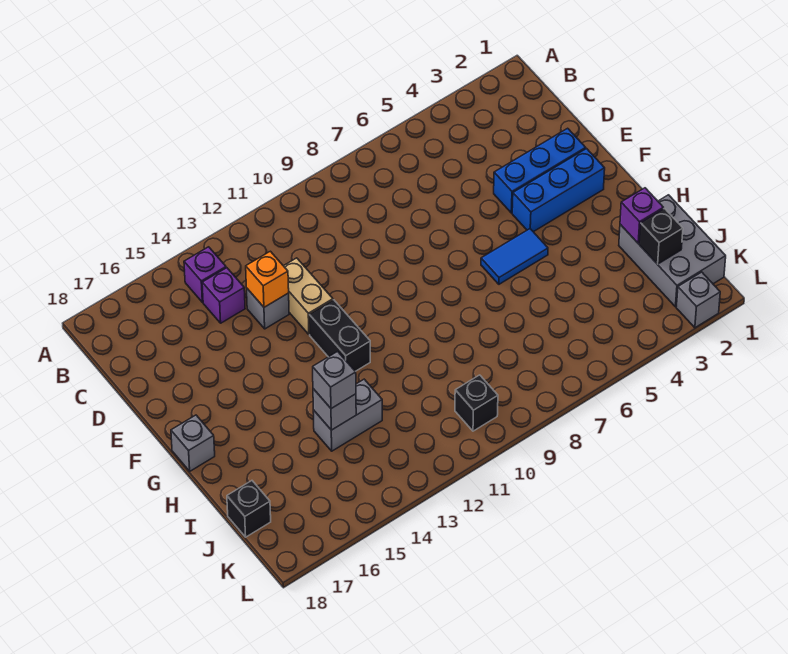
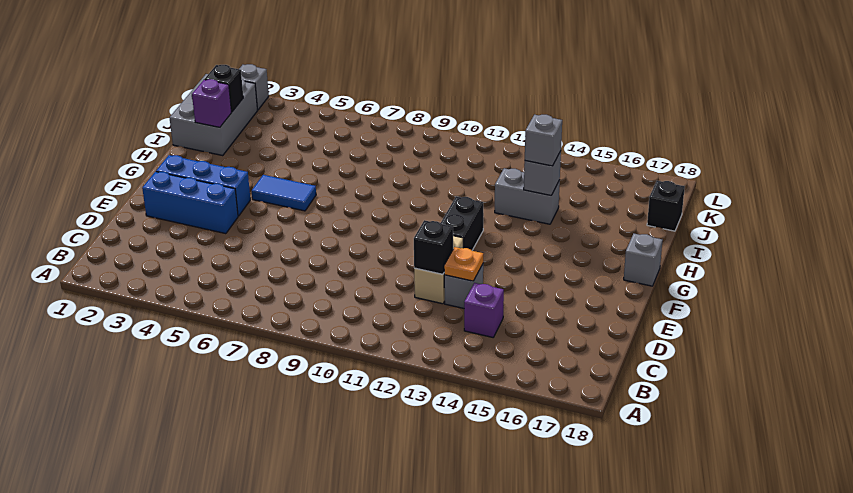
purple 1x1 brick [184,247,226,302] -> none
orange 1x1 brick [246,251,289,307] -> orange 1x1 plate [444,247,483,281]
black 1x1 brick [455,375,498,431] -> black 1x1 brick moved to [414,220,453,274]

